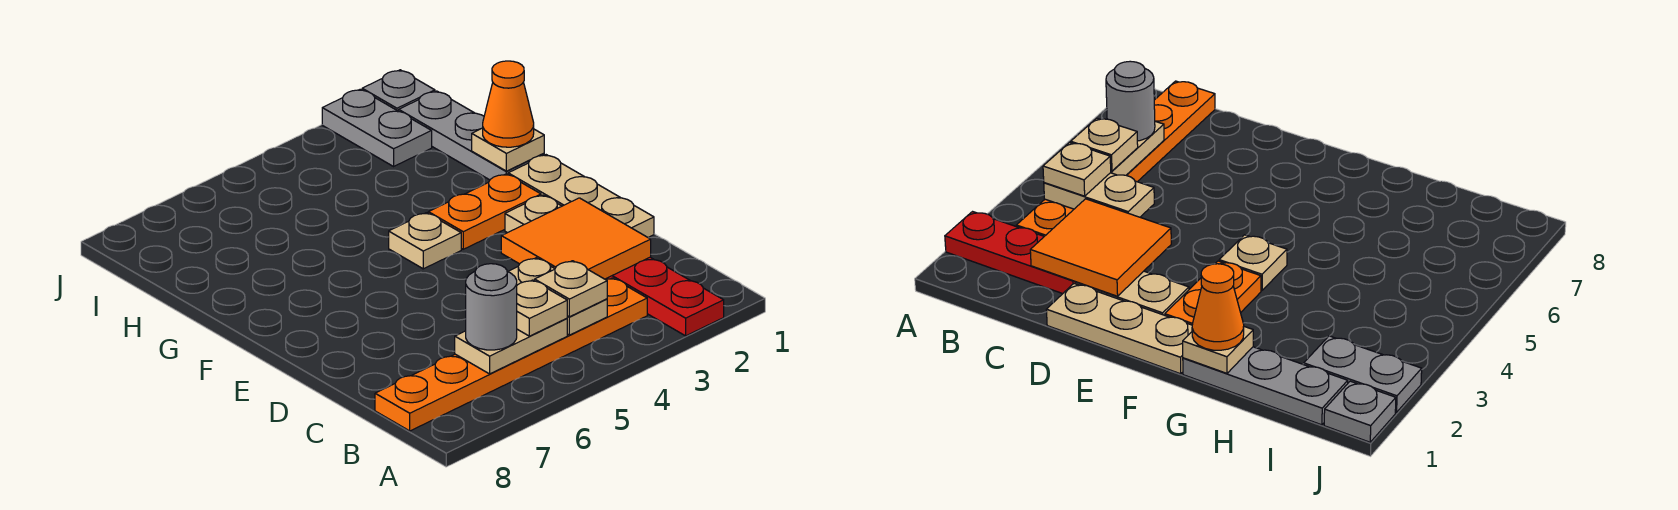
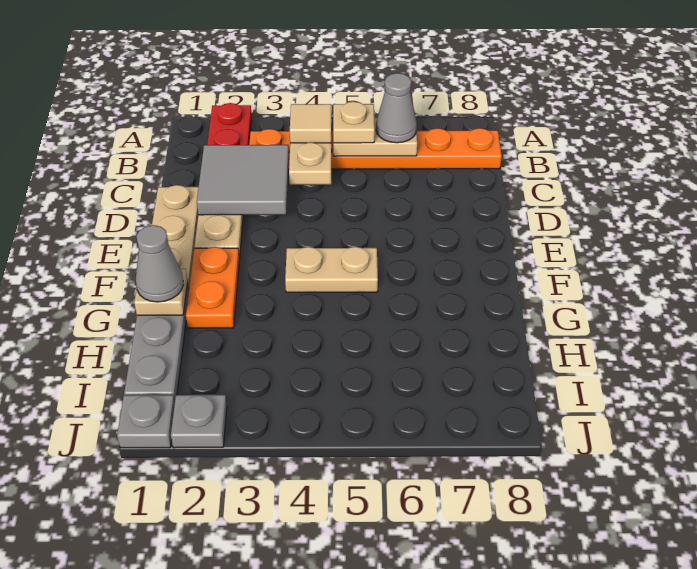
tan 1x1 plate [535,261,607,317] -> tan 1x1 tile [290,104,332,143]
grey 1x1 round brick [466,264,517,350] -> grey 1x1 cone [376,73,417,143]
orange 2x2 tile [501,198,651,279] -> grey 2x2 tile [197,145,289,215]
orange 1x2 plate [428,174,541,249] -> orange 1x2 plate turned to [186,247,239,328]
tan 1x1 plate [389,213,461,269] -> tan 1x2 plate [285,247,378,292]
orange 1x1 cone [483,61,534,147] -> grey 1x1 cone [136,225,184,302]
grey 1x2 plate [322,89,432,166] -> grey 1x1 plate [171,395,227,448]

